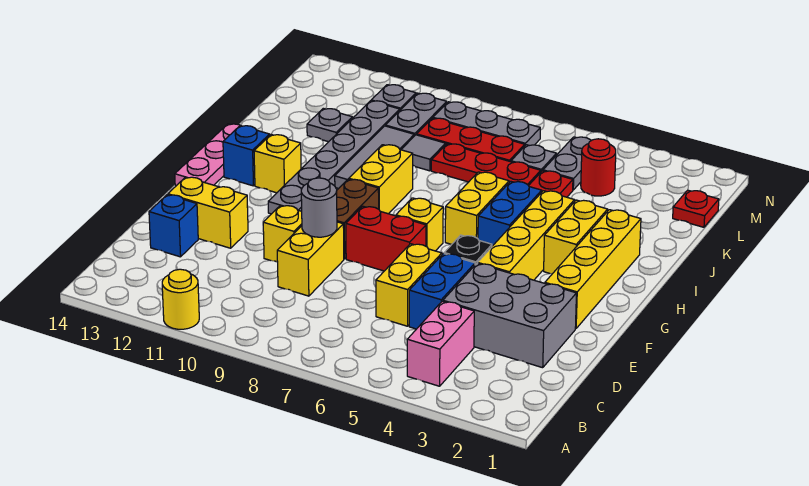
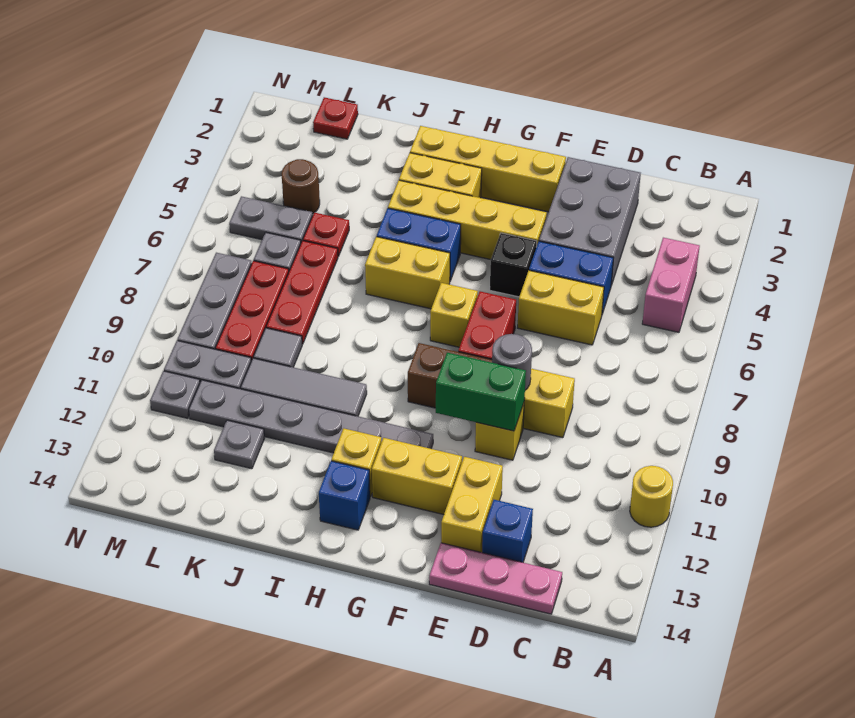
pink 1x2 brick [407,301,474,386] -> pink 1x2 brick turned to [642,238,700,332]
none -> green 1x2 brick [436,353,526,431]
pink 1x3 plate [175,124,240,186] -> pink 1x3 plate moved to [429,543,562,614]
yellow 1x2 brick [349,145,413,214] -> yellow 1x2 brick moved to [372,438,462,515]
red 1x1 round brick [581,139,616,196] -> brown 1x1 round brick [282,159,320,214]

